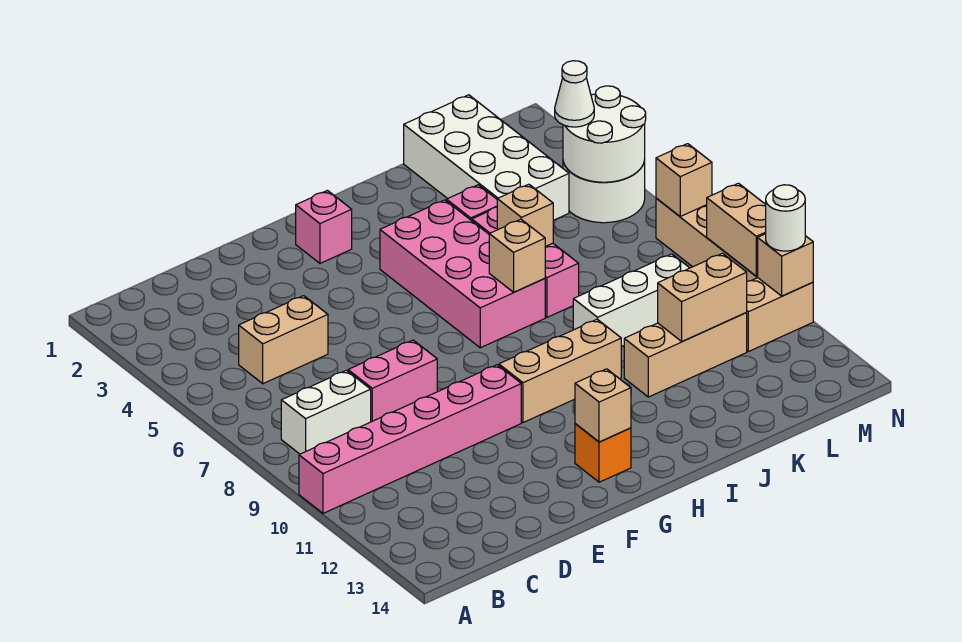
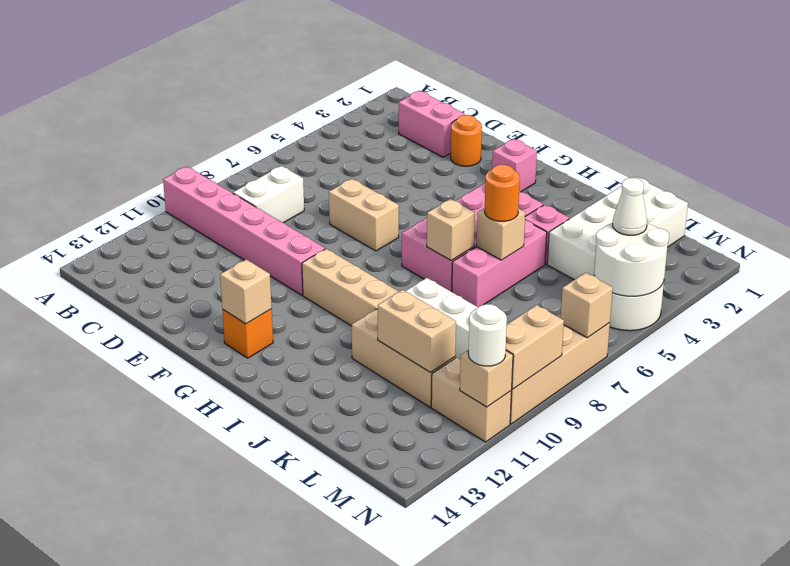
white 1x2 brick [281,370,371,454] -> white 1x2 brick turned to [233,166,304,223]
tan 1x2 brick [239,296,328,384] -> tan 1x2 brick moved to [329,179,399,251]
pink 1x2 brick [348,340,437,422] -> pink 1x2 brick moved to [398,91,465,157]
none -> orange 1x1 round brick [451,115,482,166]
none -> orange 1x1 round brick [485,165,520,221]

